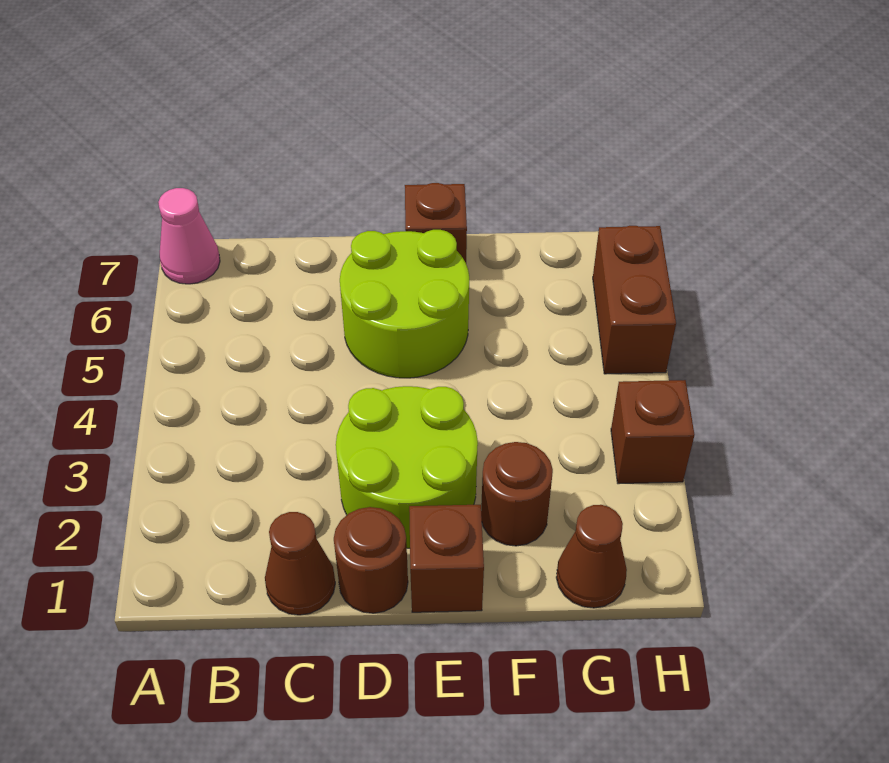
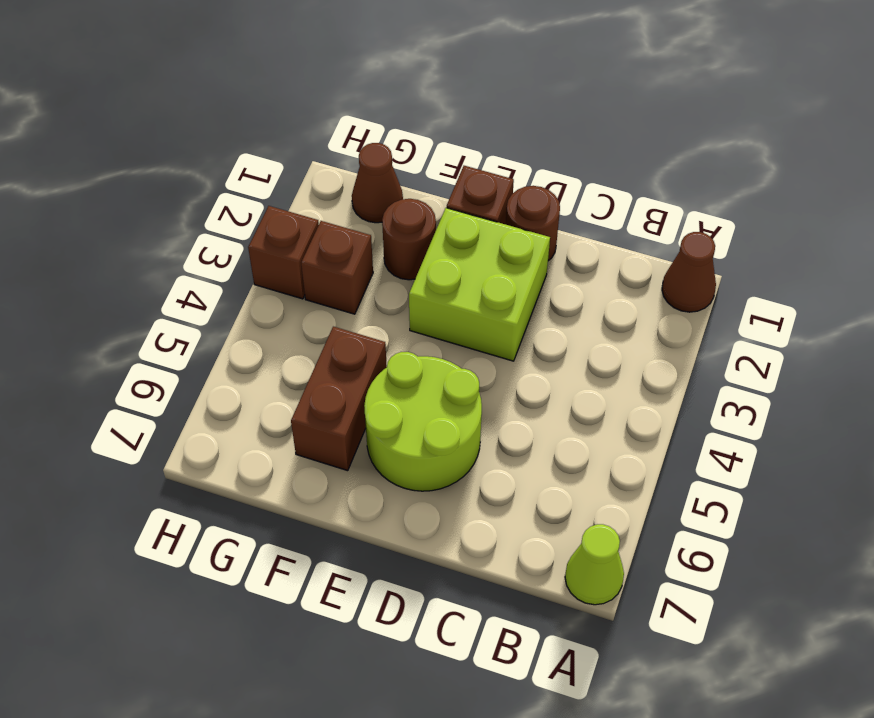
pink 1x1 cone [158,188,220,284] -> lime 1x1 cone [565,524,624,605]
brown 1x1 cone [265,512,335,615] -> brown 1x1 cone moved to [662,232,716,312]
lime 2x2 round brick [336,386,478,548] -> lime 2x2 brick [409,208,550,361]
brown 1x1 brick [405,183,467,263] -> brown 1x1 brick moved to [301,221,373,314]
brown 1x2 brick [593,226,676,374] -> brown 1x2 brick moved to [291,327,387,471]

